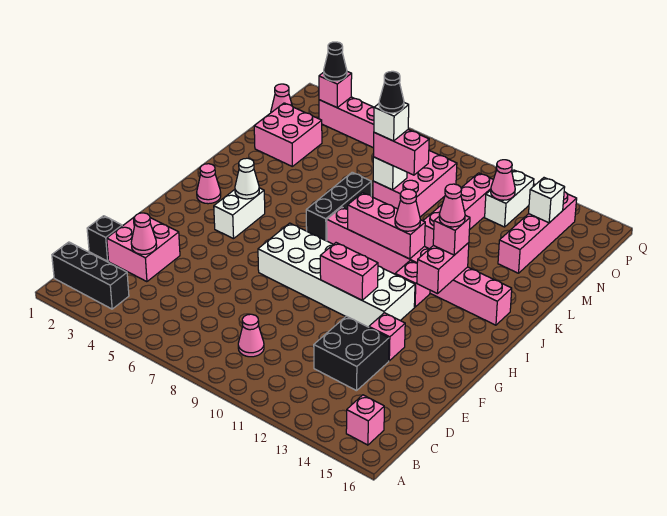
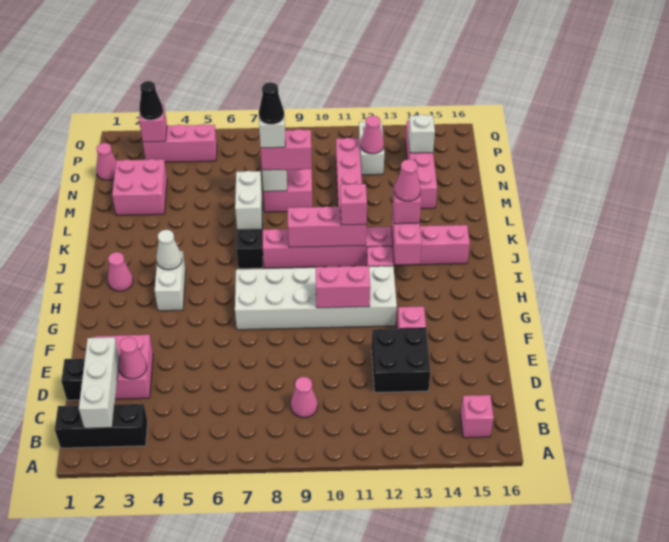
none -> white 1x3 brick [79,337,119,428]
pink 1x1 cone [395,189,420,231] -> pink 1x1 brick [340,184,367,225]
none -> white 1x2 brick [235,171,262,229]

